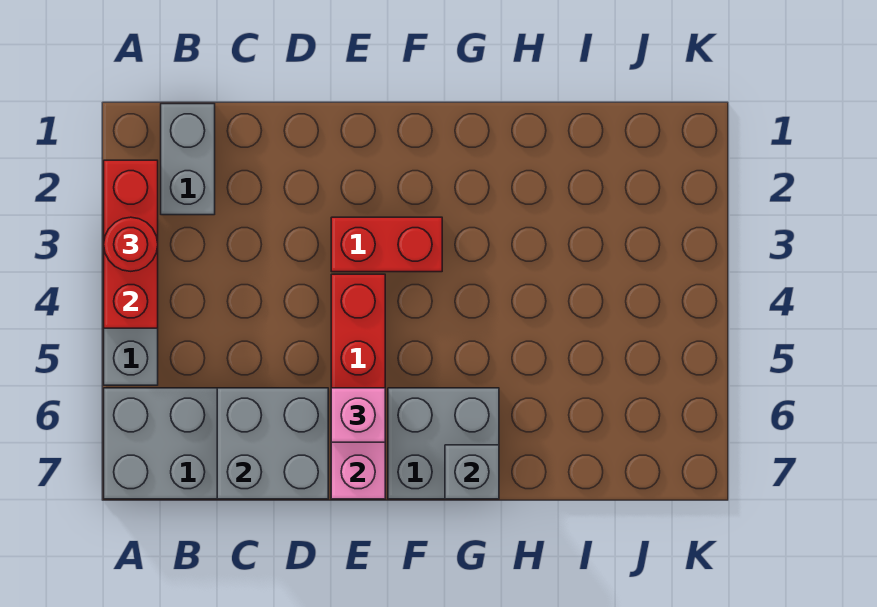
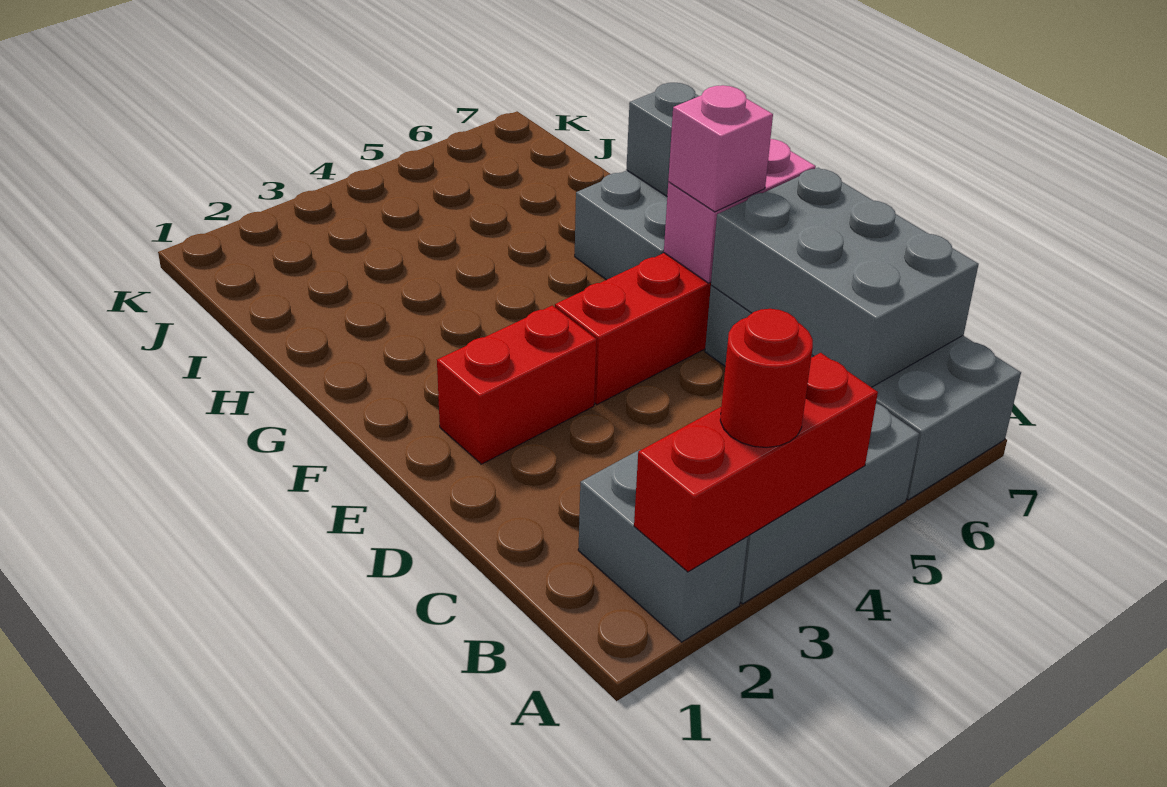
grey 1x2 brick [161,104,215,215] -> grey 1x2 brick turned to [578,450,748,642]
grey 2x2 brick [217,388,328,499] -> grey 2x3 brick [711,168,979,387]
red 1x2 brick [331,217,442,272] -> red 1x2 brick turned to [437,305,596,464]

